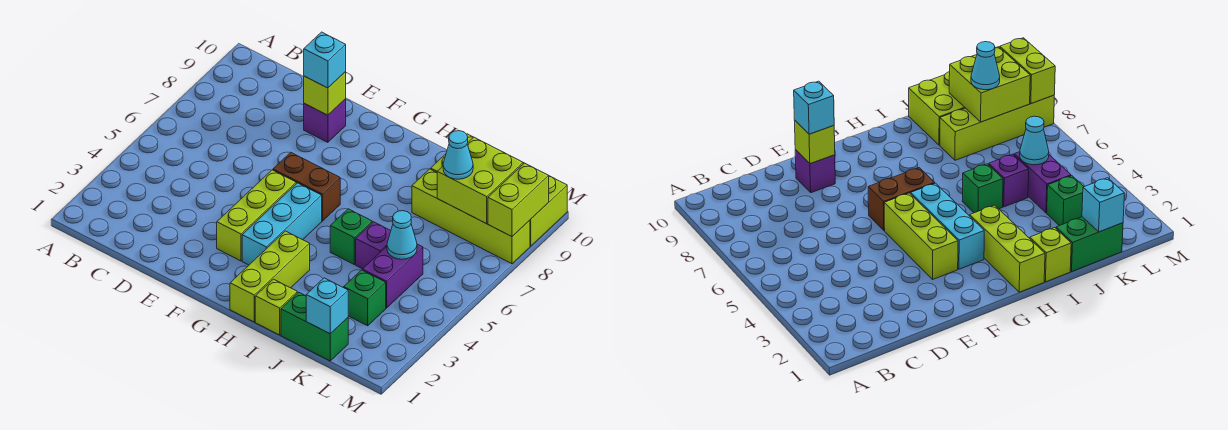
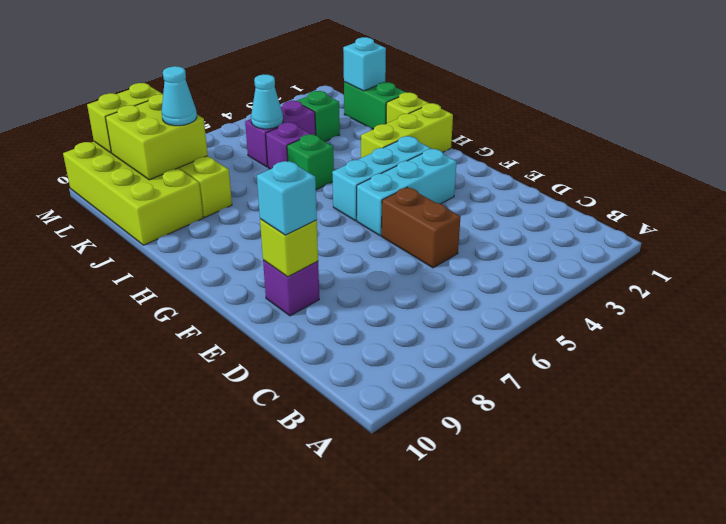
lime 1x3 brick [217,170,296,261] -> cyan 1x3 brick [357,149,457,236]
brown 1x2 brick [273,152,340,221] -> brown 1x2 brick moved to [382,187,460,268]

